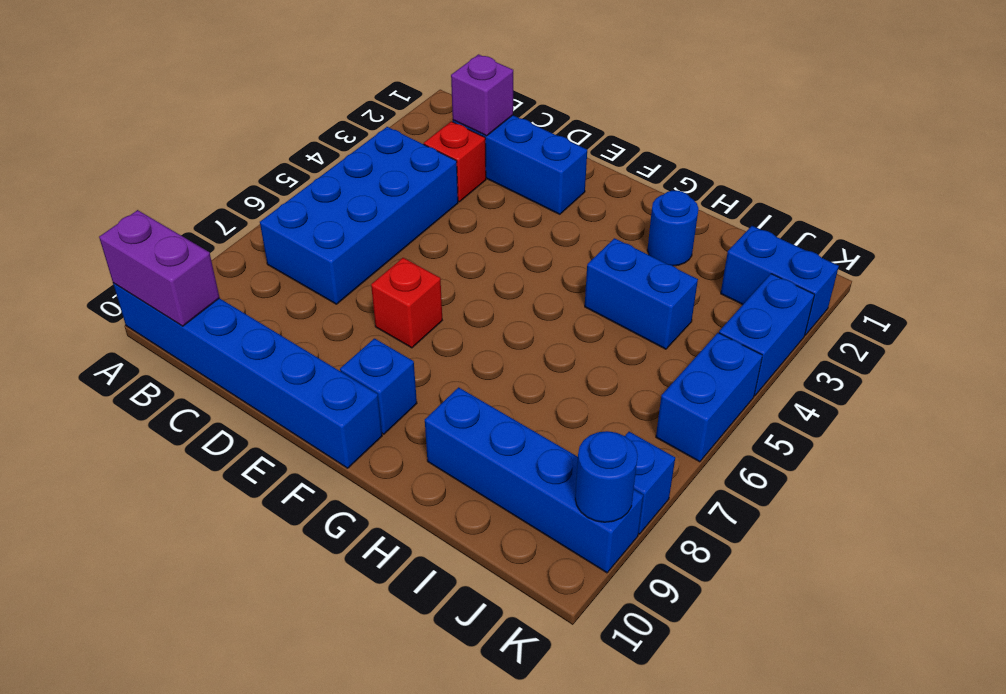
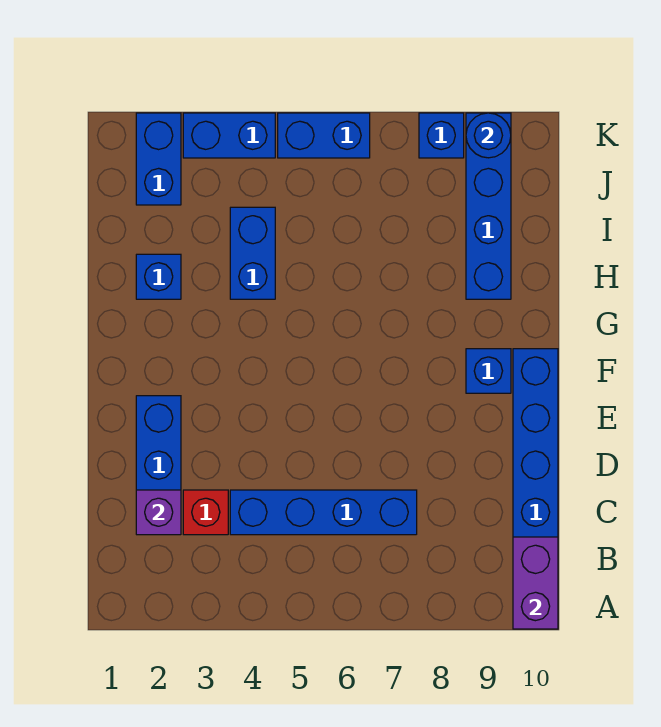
blue 2x4 brick [260,127,458,304] -> blue 1x4 brick [230,490,417,535]
red 1x1 brick [371,258,442,348] -> none
blue 1x1 round brick [647,191,699,266] -> blue 1x1 brick [136,254,181,299]

